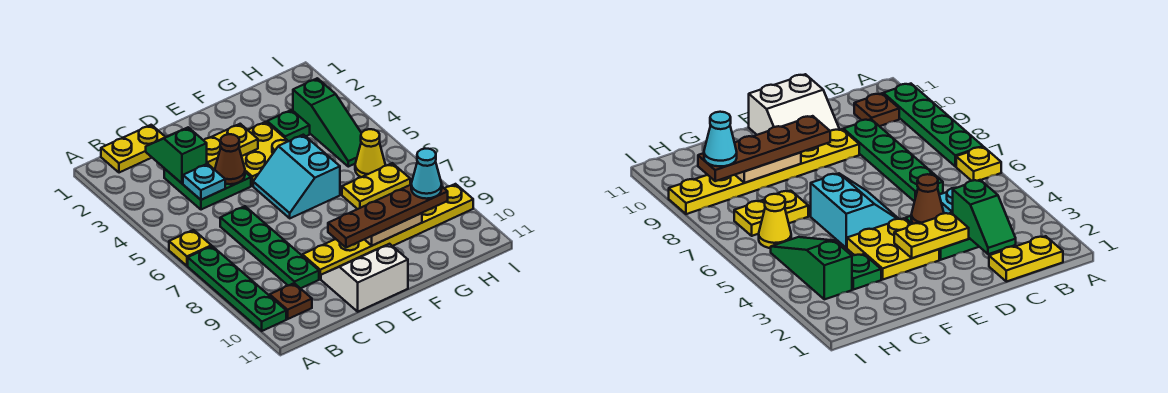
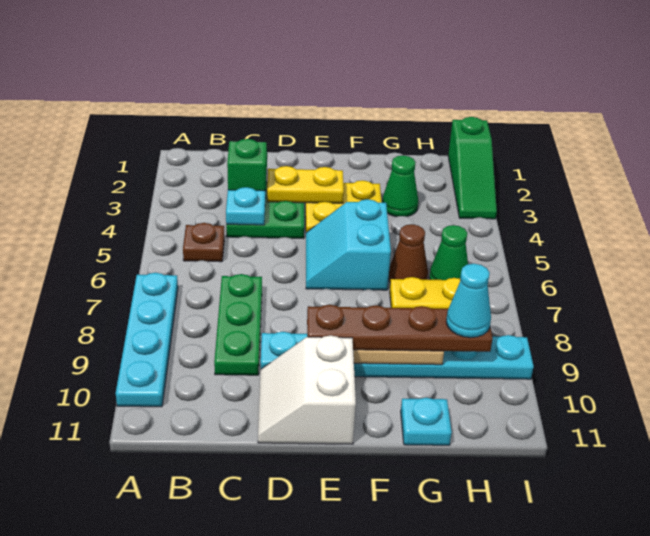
yellow 1x1 plate [169,230,211,266] -> none
green 1x4 plate [188,246,286,331] -> cyan 1x4 plate [116,273,178,407]
yellow 1x2 plate [101,125,165,173] -> none
brown 1x1 plate [269,283,312,319] -> brown 1x1 plate moved to [183,223,224,262]
green 1x4 plate [220,206,319,289] -> green 1x3 plate [214,274,262,375]
brown 1x1 cone [215,134,245,184] -> brown 1x1 cone moved to [389,224,428,282]
yellow 1x6 plate [302,184,473,279] -> cyan 1x6 plate [261,332,534,379]
white 2x2 slope [321,244,408,312] -> white 2x2 slope turned to [258,335,356,444]
green 1x1 plate [267,110,310,141] -> green 1x1 cone [382,156,418,217]
none -> cyan 1x1 plate [401,398,452,445]
green 1x3 slope [293,78,361,167] -> green 1x3 slope moved to [448,117,497,219]
yellow 1x1 cone [355,129,385,177] -> green 1x1 cone [429,225,468,280]

